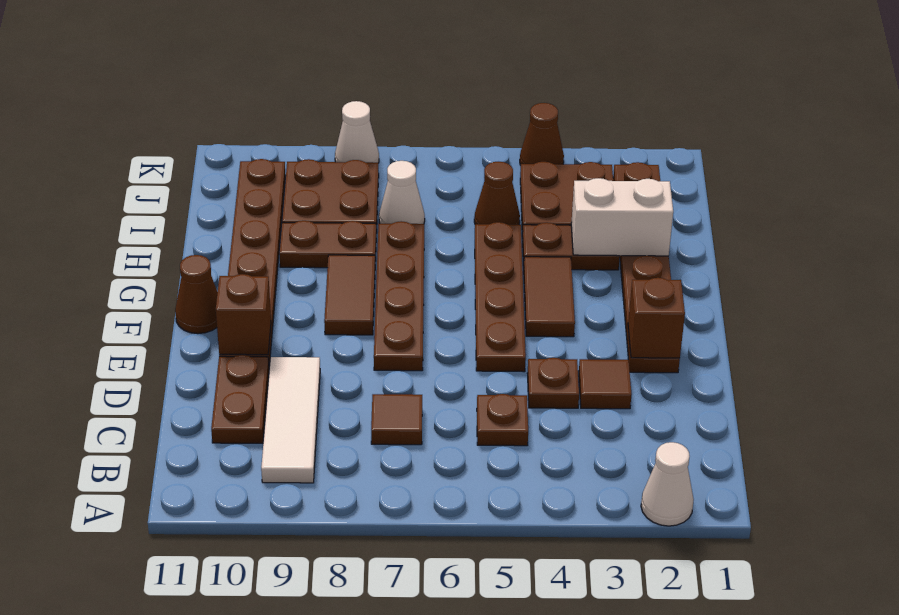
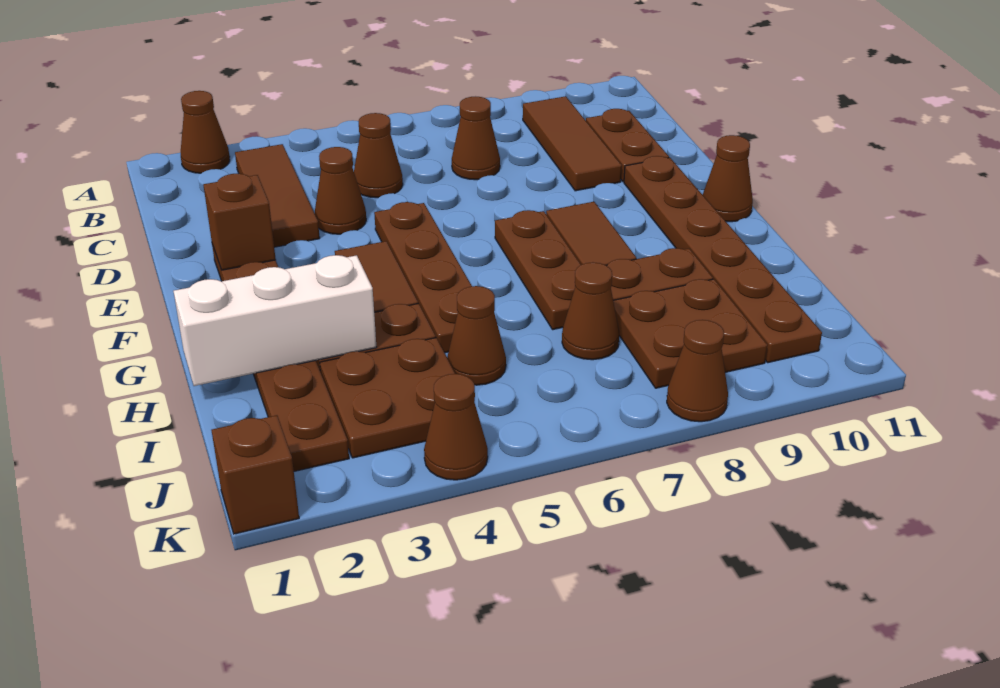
white 1x1 cone [641,442,694,526] -> brown 1x1 cone [181,91,230,173]
white 1x3 tile [261,357,320,483] -> brown 1x3 tile [523,96,622,191]
brown 1x1 plate [477,394,528,446] -> brown 1x1 cone [354,113,403,198]
brown 1x1 tile [371,394,422,445] -> brown 1x1 cone [452,97,500,180]
brown 1x1 tile [579,359,632,409] -> brown 1x3 tile [235,144,320,247]
brown 1x1 plate [527,358,579,408] -> brown 1x1 cone [315,147,366,234]
brown 1x4 plate [374,221,424,371] -> brown 1x3 plate [495,210,581,330]
brown 1x1 brick [216,274,271,355] -> brown 1x1 brick moved to [211,415,299,534]
white 1x2 brick [571,178,673,256] -> white 1x3 brick [174,255,376,386]
white 1x1 cone [379,161,425,224] -> brown 1x1 cone [562,262,619,360]
white 1x1 cone [335,101,379,163] -> brown 1x1 cone [667,320,728,422]

